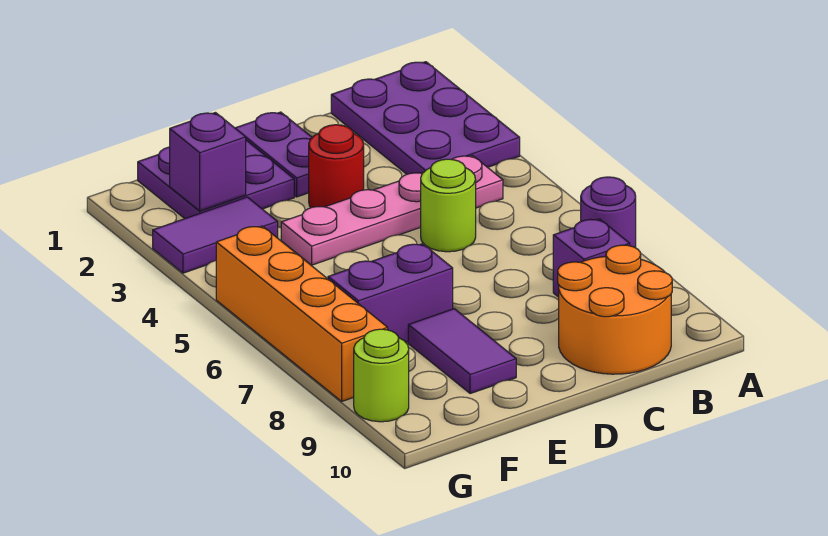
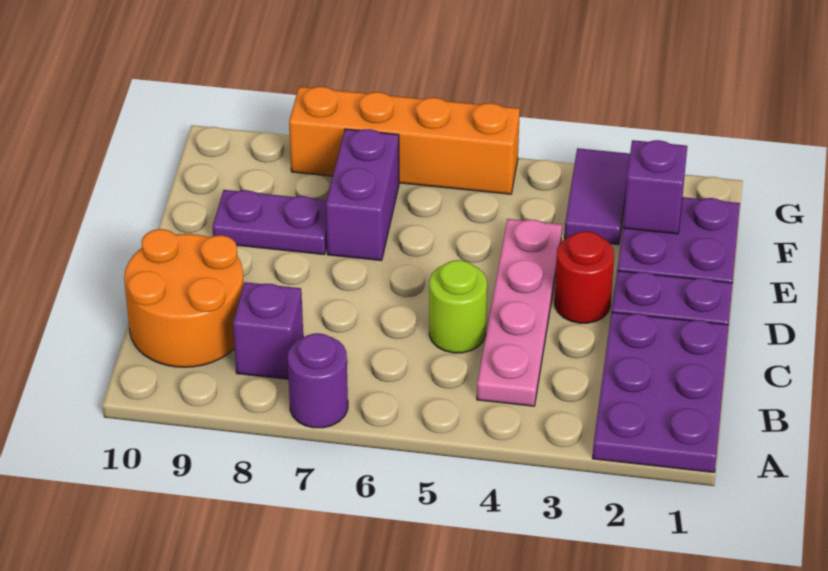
purple 2x3 plate [331,62,520,174] -> purple 2x3 plate turned to [592,312,729,472]
purple 1x2 tile [408,309,516,394] -> purple 1x2 plate [212,190,327,255]
lime 1x1 round brick [354,329,409,422] -> none

